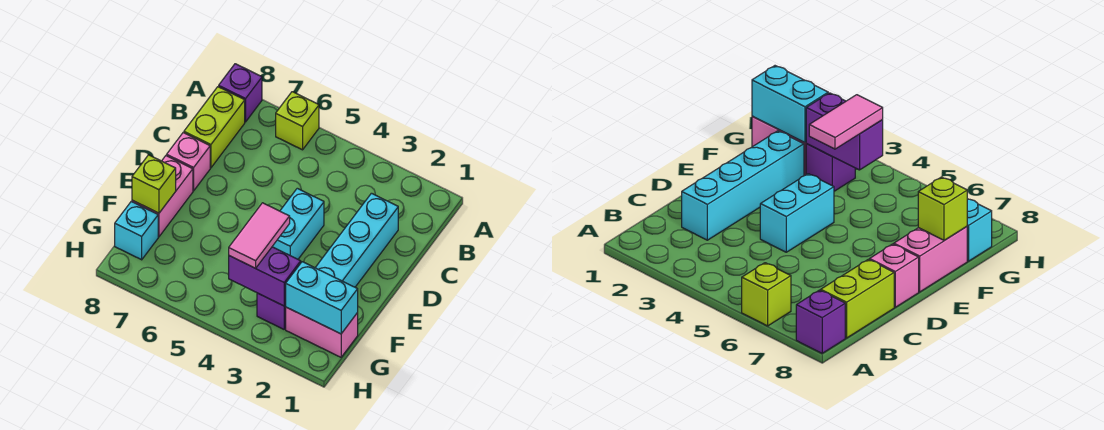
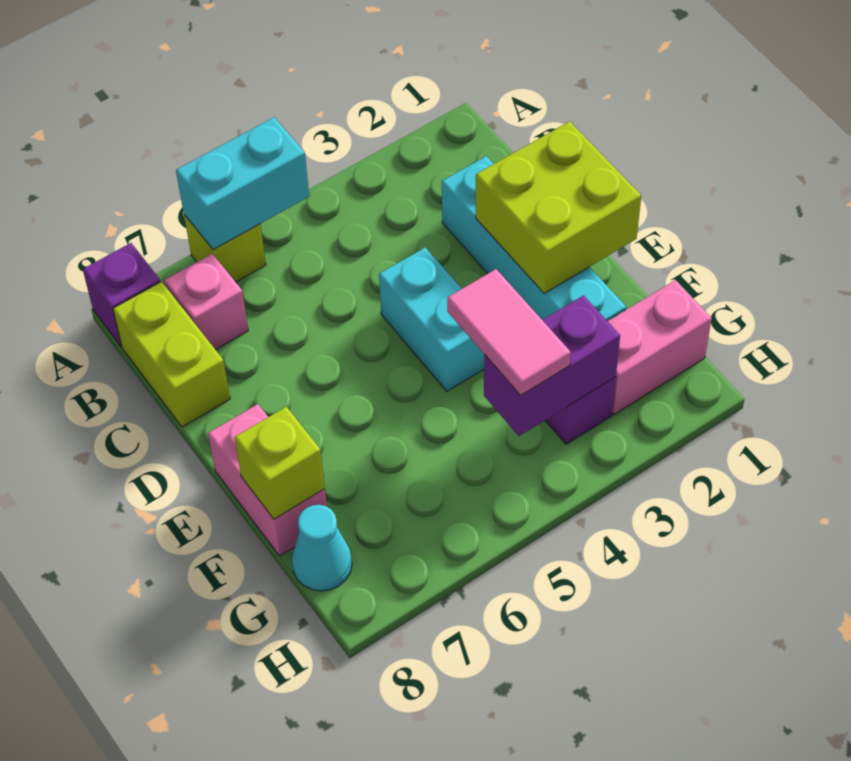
none -> lime 2x2 brick [476,121,641,293]
pink 1x1 brick [167,133,210,191] -> pink 1x1 brick moved to [164,254,248,350]
cyan 1x2 brick [285,262,358,334] -> cyan 1x2 brick moved to [176,117,309,250]
cyan 1x1 brick [115,202,158,260] -> cyan 1x1 cone [292,505,352,591]

